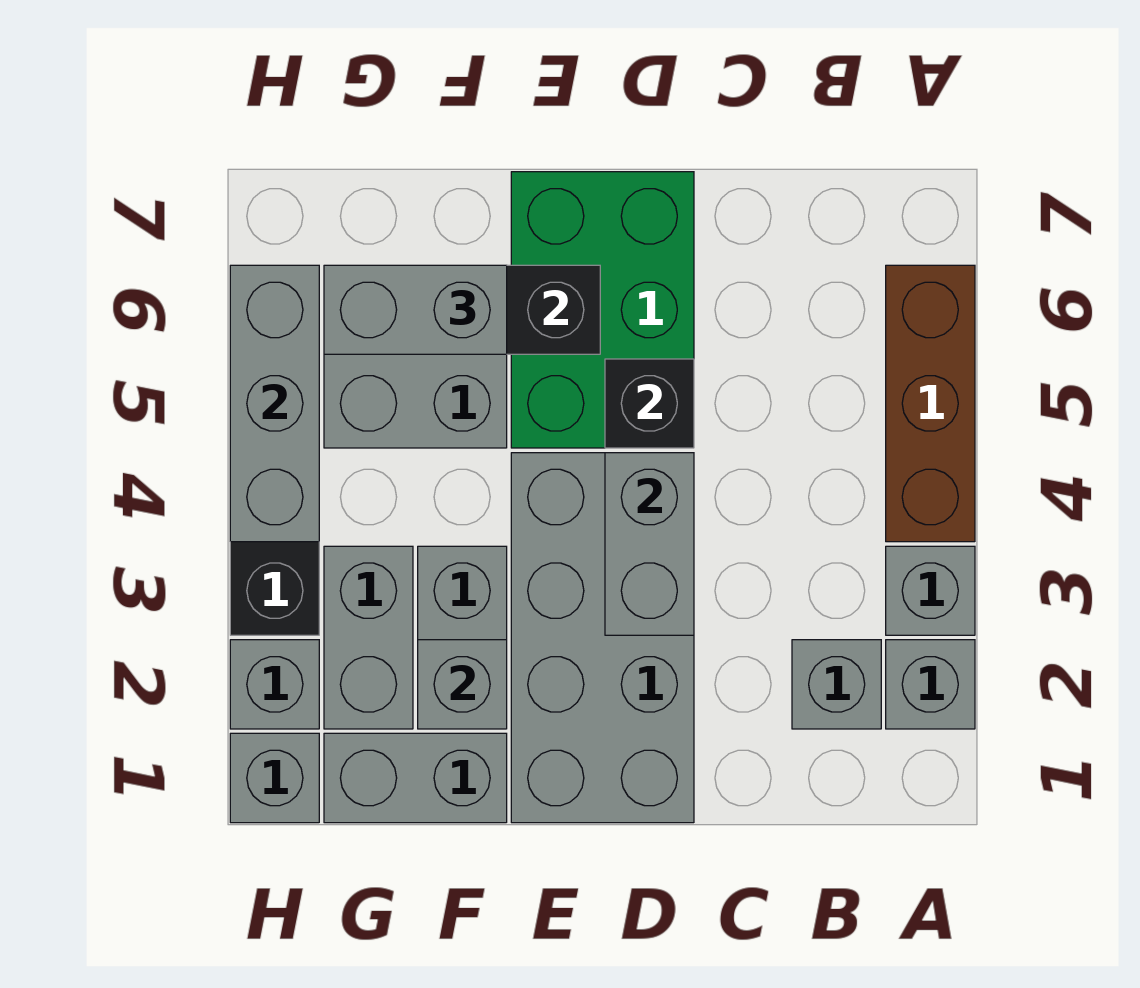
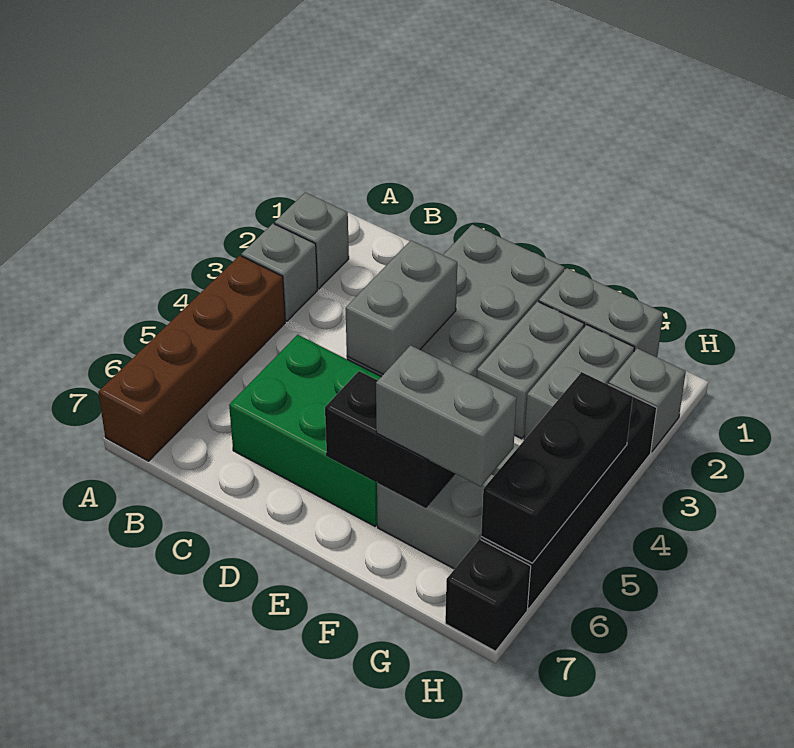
brown 1x3 brick [886,265,975,542] -> brown 1x4 brick [98,256,285,461]
grey 1x1 brick [792,640,881,729] -> none
green 2x3 brick [511,172,694,448] -> green 2x3 brick turned to [229,335,381,526]
black 1x1 brick [605,359,694,448] -> black 1x1 brick moved to [445,539,531,651]
grey 1x1 brick [418,640,507,729] -> none
grey 1x1 brick [230,733,319,823] -> none
grey 1x3 brick [230,265,319,542] -> black 1x3 brick [481,372,633,563]

